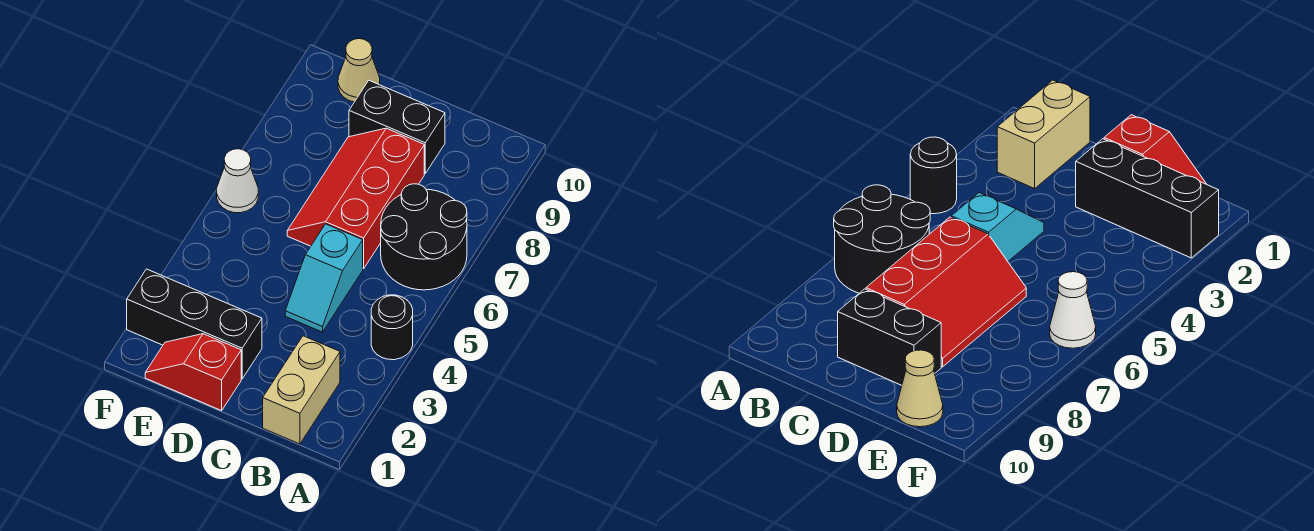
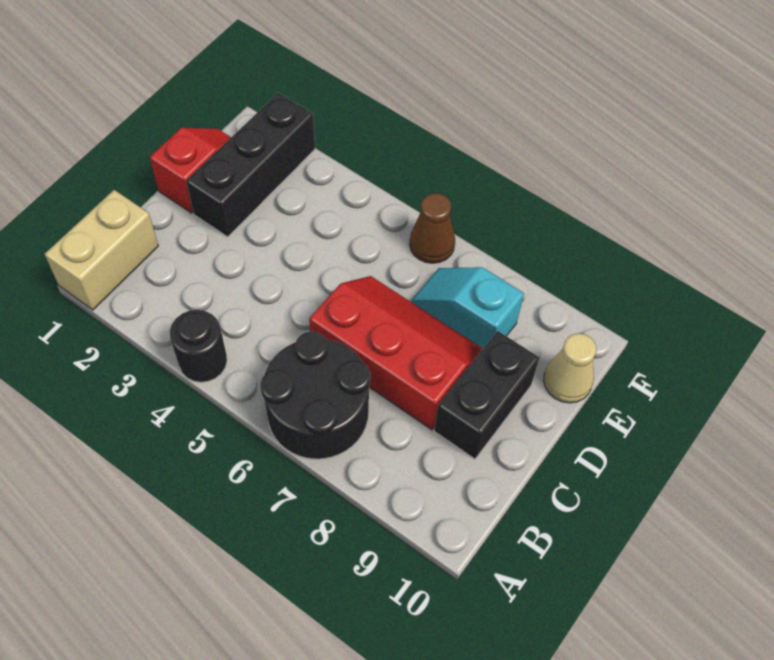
tan 1x2 brick [263,336,340,444] -> tan 1x2 brick turned to [45,190,158,310]
cyan 1x2 slope [285,224,363,332] -> cyan 1x2 slope moved to [411,267,524,348]
white 1x1 cone [217,149,258,213] -> brown 1x1 cone [410,193,455,263]

